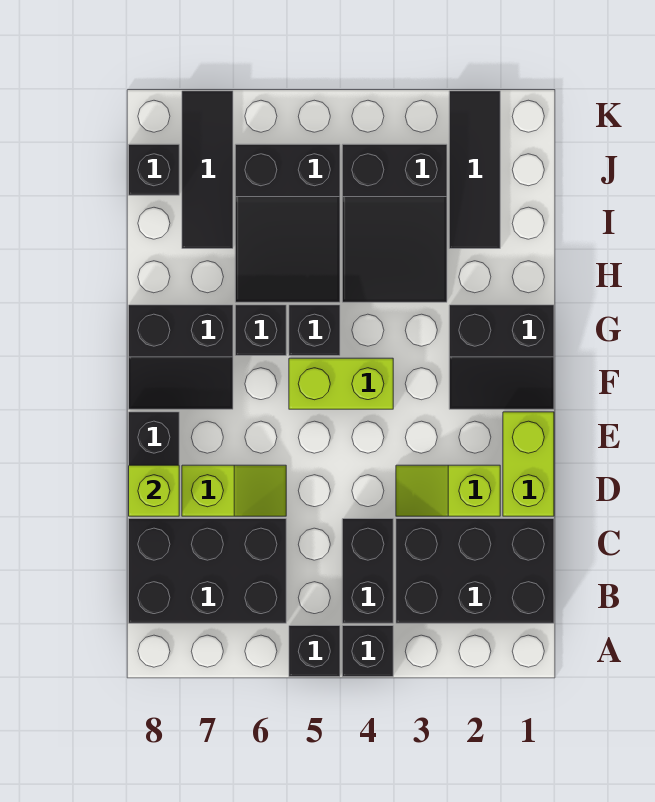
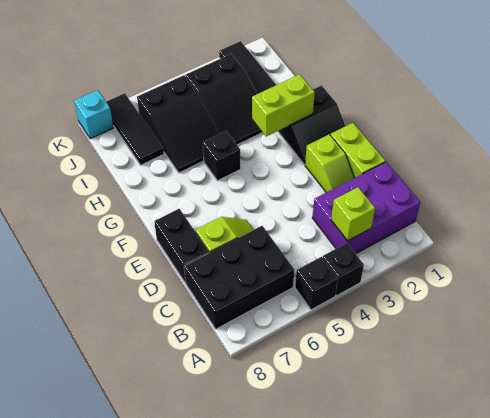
black 2x3 brick [396,519,554,623] -> purple 2x3 brick [312,162,420,254]
black 1x2 brick [342,519,393,623] -> none
lime 1x2 slope [396,465,500,516] -> lime 1x2 slope turned to [305,134,354,192]
lime 1x1 brick [129,465,179,516] -> lime 1x1 brick moved to [331,187,375,241]
lime 1x2 brick [289,358,393,409] -> lime 1x2 brick moved to [252,74,315,136]
black 2x2 slope [129,305,233,409] -> none
black 1x1 brick [235,305,286,356] -> none
black 1x1 brick [129,144,179,195] -> none
none -> cyan 1x1 brick [74,90,114,139]

